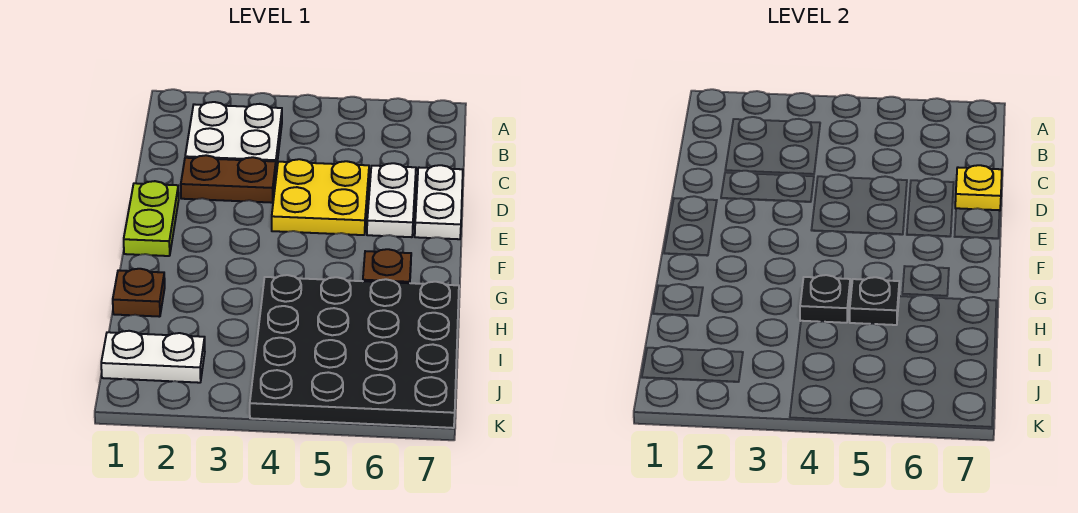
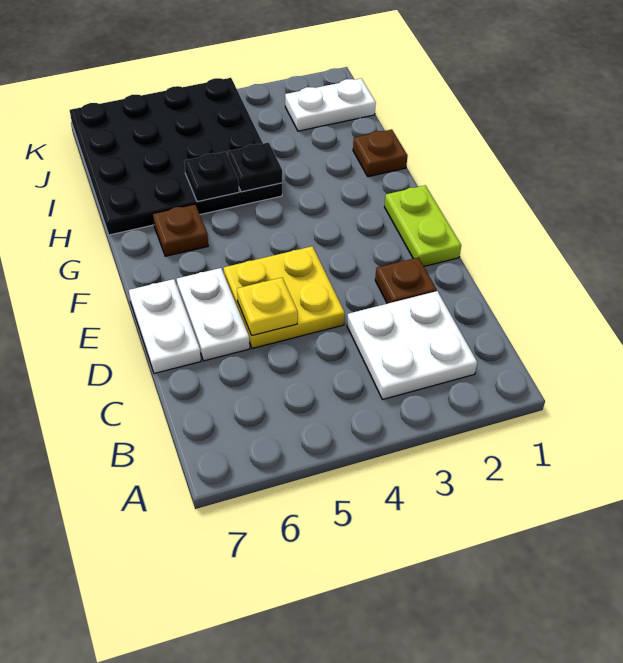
brown 1x2 plate [181,155,276,203] -> brown 1x1 plate [375,257,437,304]
yellow 1x1 plate [955,165,1002,211] -> yellow 1x1 plate moved to [237,278,298,335]

